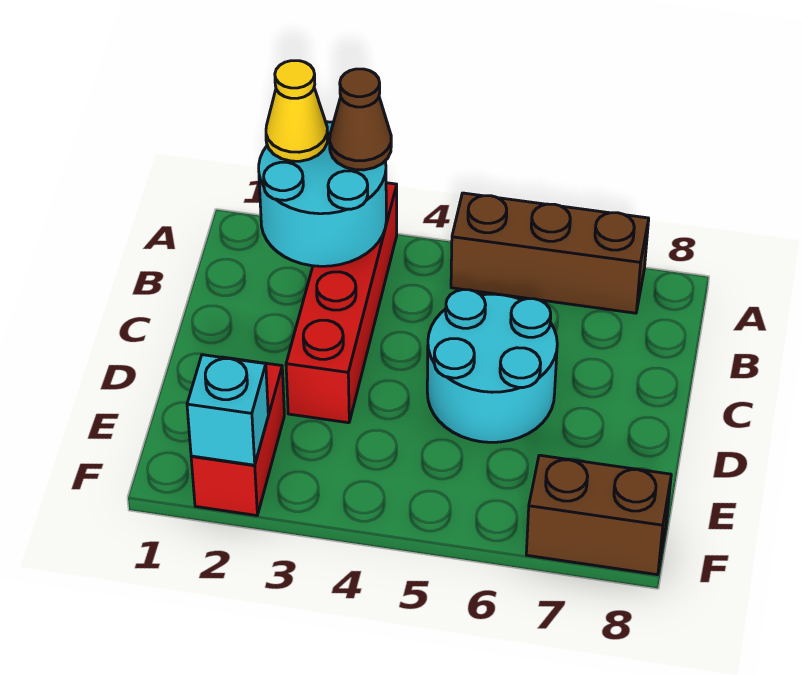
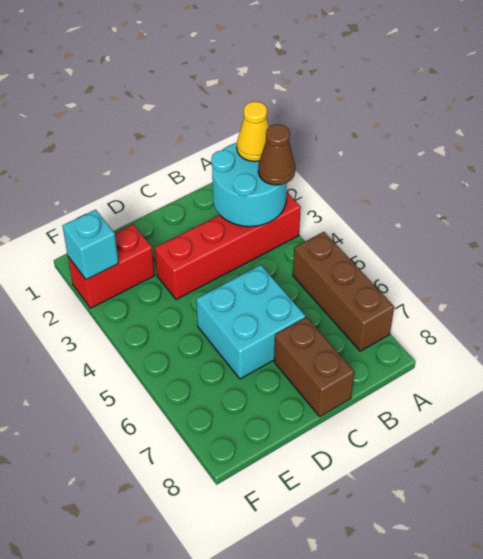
cyan 2x2 round brick [427,290,557,442] -> cyan 2x2 brick [196,265,305,379]
brown 1x2 brick [526,455,671,575] -> brown 1x2 brick moved to [274,317,354,417]

